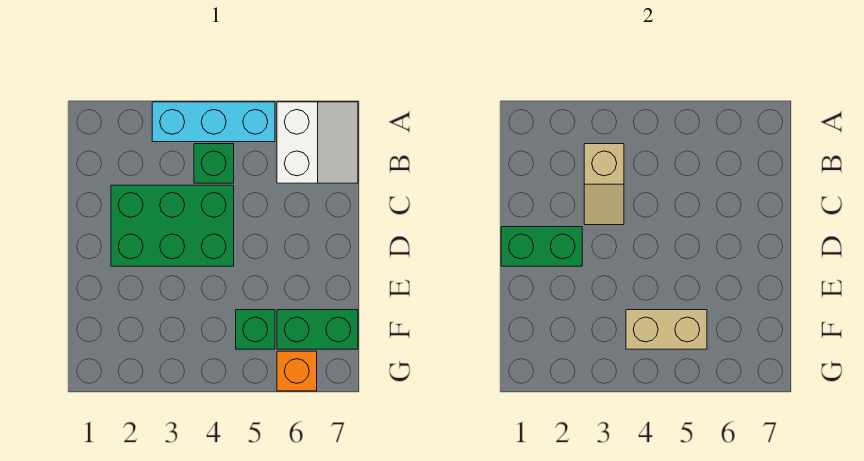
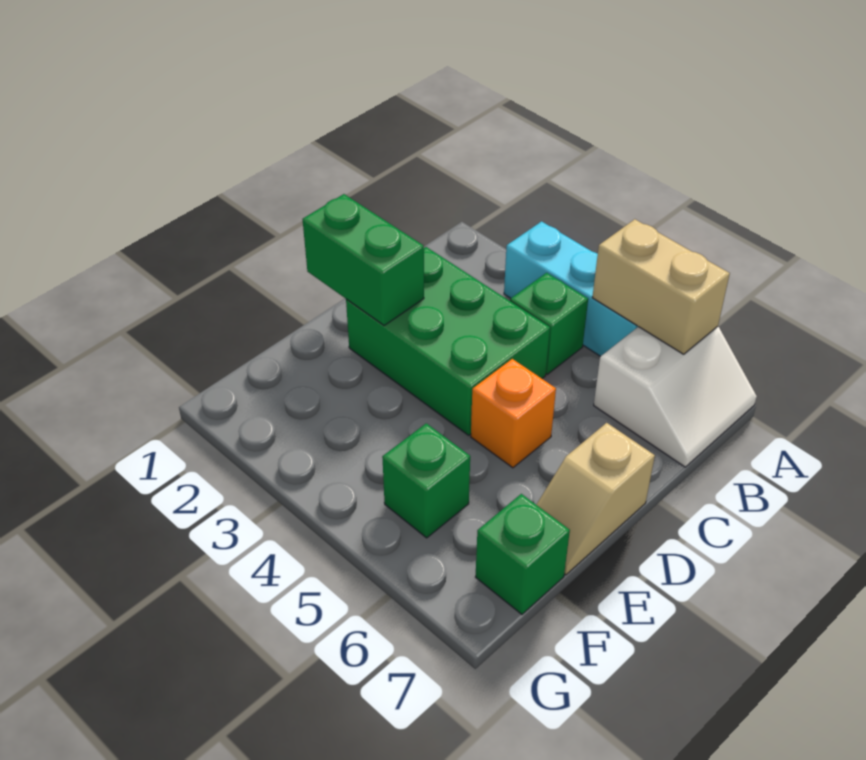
tan 1x2 slope [584,144,624,225] -> tan 1x2 slope moved to [537,423,655,575]
tan 1x2 brick [626,310,707,349] -> tan 1x2 brick moved to [592,219,730,354]
green 1x2 brick [277,310,358,349] -> green 1x1 brick [476,494,570,614]
orange 1x1 brick [277,351,317,391] -> orange 1x1 brick moved to [471,359,556,468]

